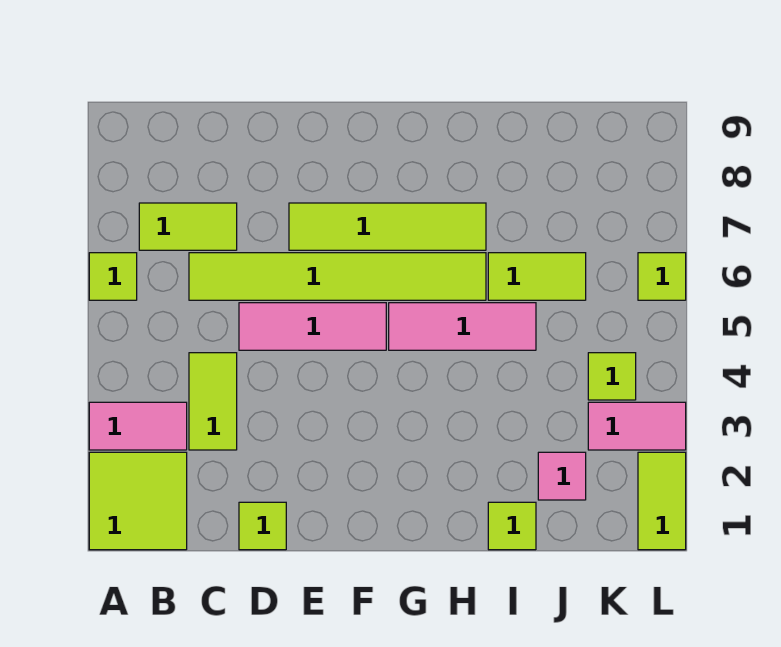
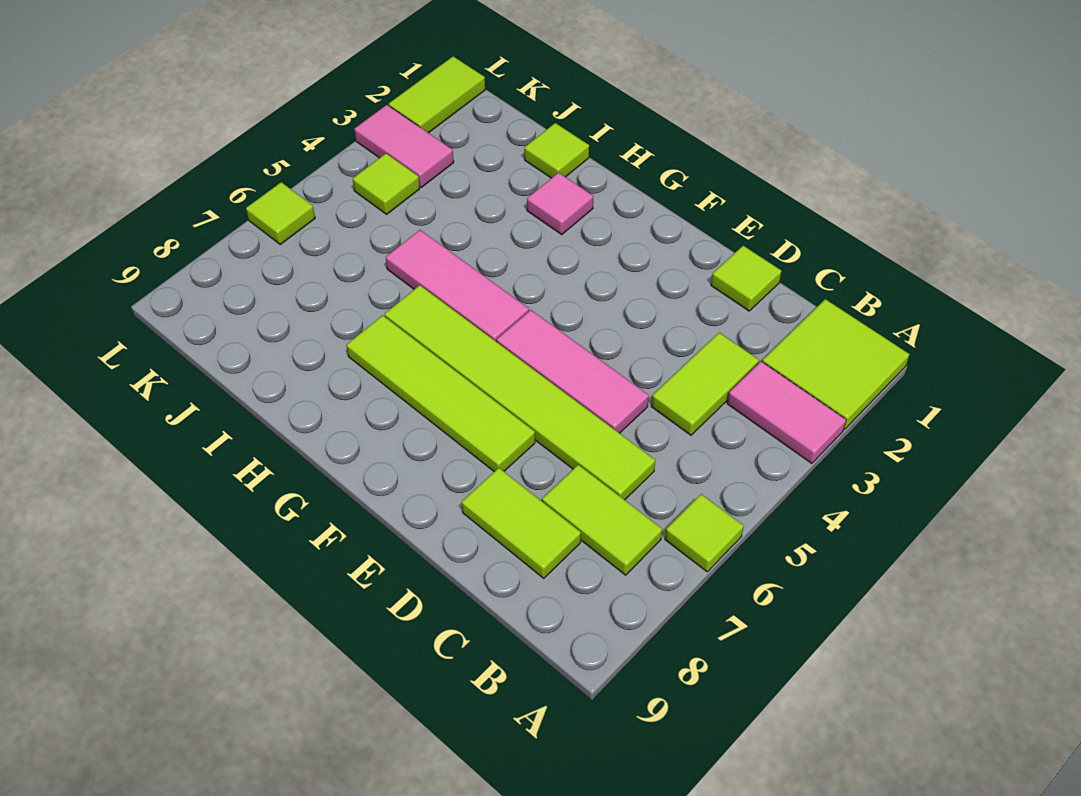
lime 1x2 tile [488,253,586,300] -> lime 1x2 tile moved to [462,468,581,578]
pink 1x1 tile [538,452,586,500] -> pink 1x1 tile moved to [527,172,593,234]

